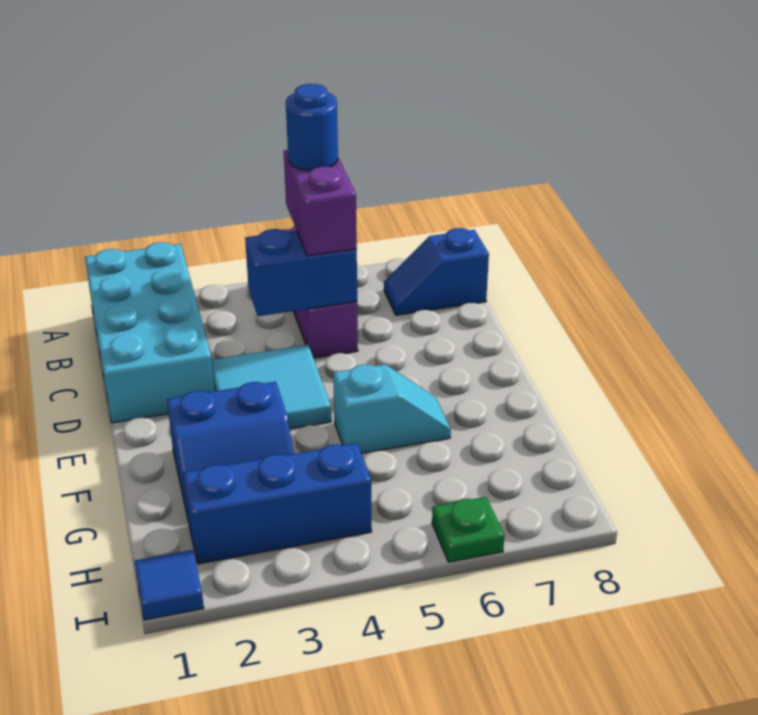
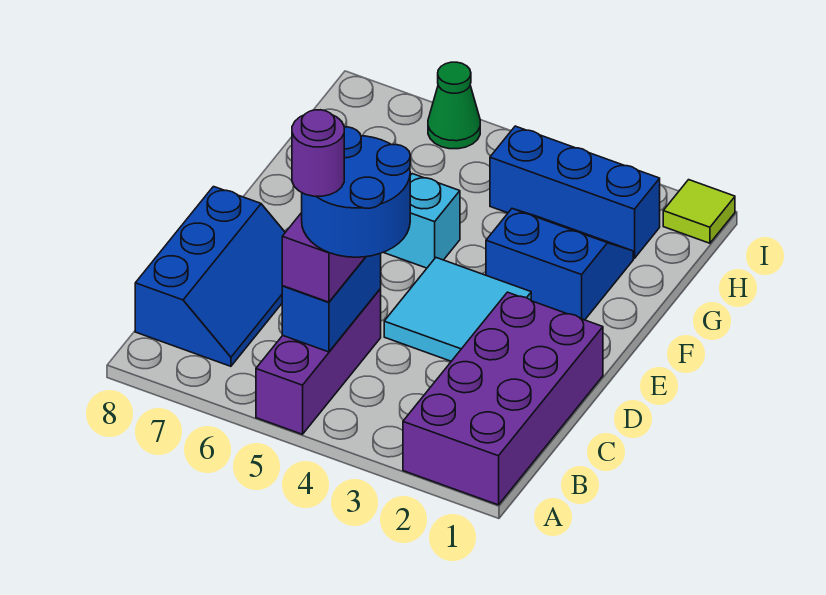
cyan 2x4 brick [85,242,214,423] -> purple 2x4 brick [403,292,603,505]
blue 1x1 round brick [286,84,338,171] -> blue 2x2 round brick [302,127,410,257]
none -> purple 1x1 round brick [292,110,344,196]
blue 1x2 slope [384,228,489,315] -> blue 2x3 slope [135,187,285,366]
blue 1x2 brick [245,229,357,316] -> blue 1x2 brick turned to [282,254,381,352]
blue 1x1 tile [134,550,204,620] -> lime 1x1 tile [663,180,735,243]
green 1x1 plate [432,497,505,562] -> green 1x1 cone [428,62,480,149]

